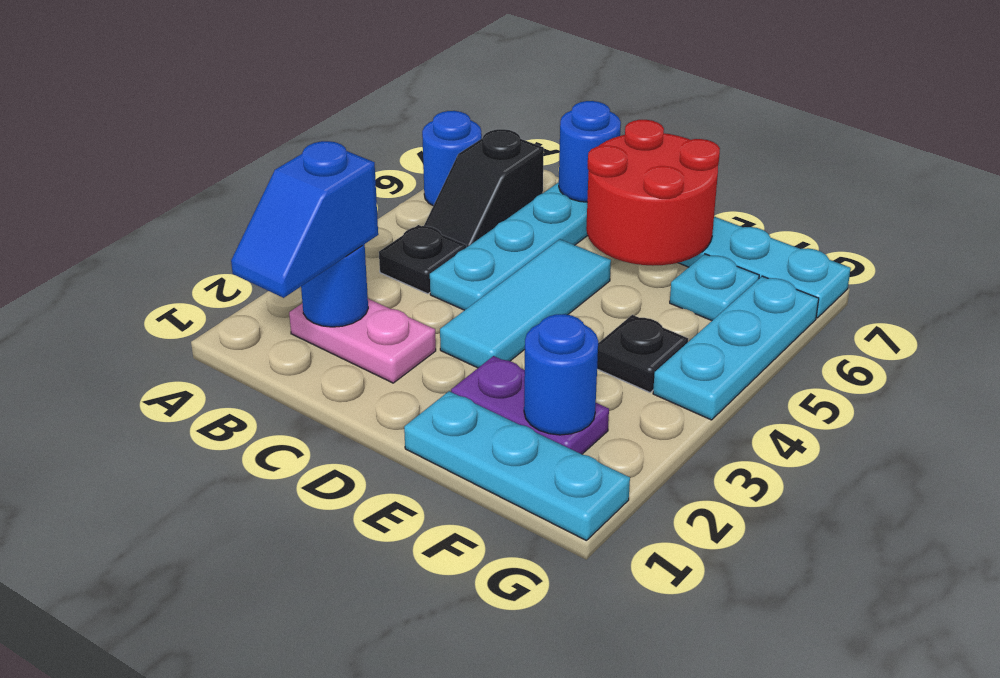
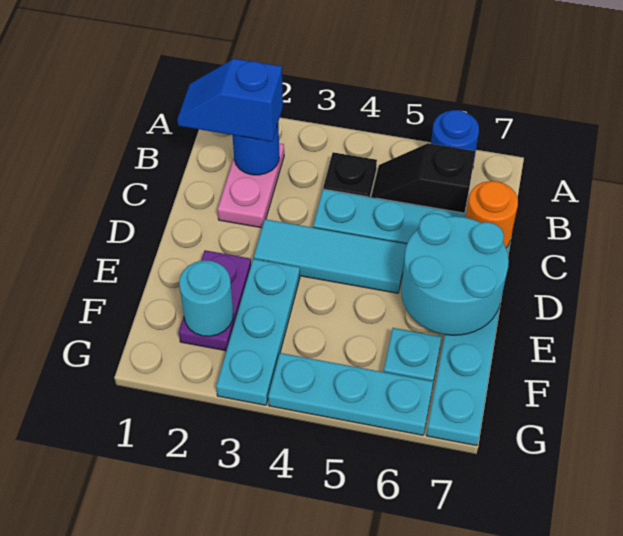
blue 1x1 round brick [559,101,621,202] -> orange 1x1 round brick [466,181,518,248]
red 2x2 round brick [586,120,720,266] -> cyan 2x2 round brick [401,213,509,335]
cyan 1x3 plate [404,391,630,541] -> cyan 1x3 plate moved to [216,259,300,405]
blue 1x1 round brick [524,314,598,435] -> cyan 1x1 round brick [179,260,233,336]
black 1x1 plate [597,315,688,392] -> none

